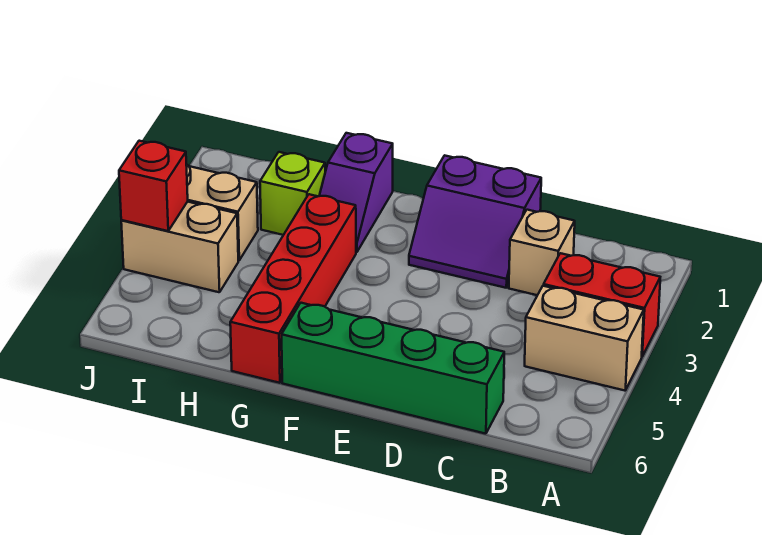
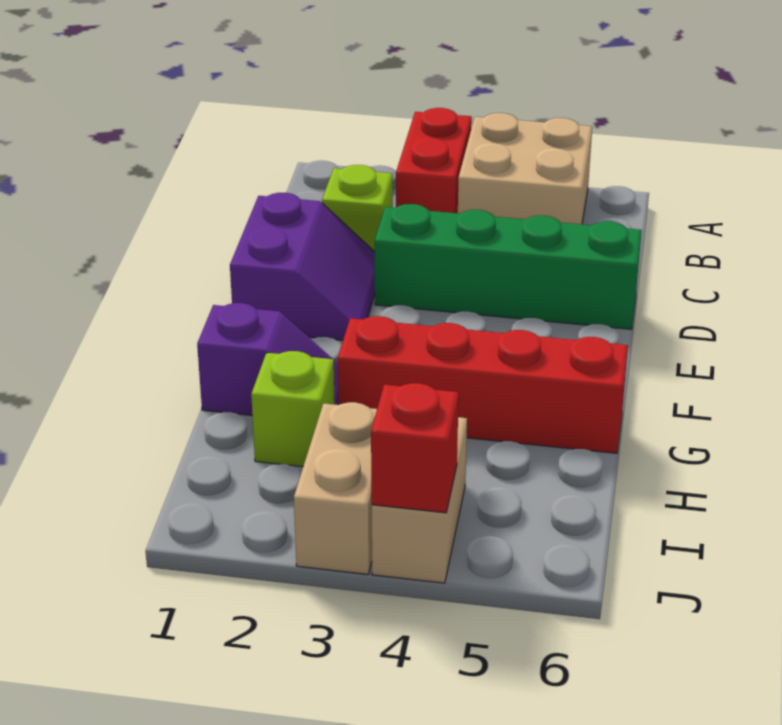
tan 1x2 brick [525,286,644,391] -> tan 2x2 brick [458,113,592,224]
tan 1x1 brick [509,210,575,295] -> lime 1x1 brick [322,165,393,252]
green 1x4 brick [282,303,504,434] -> green 1x4 brick turned to [375,204,642,329]

